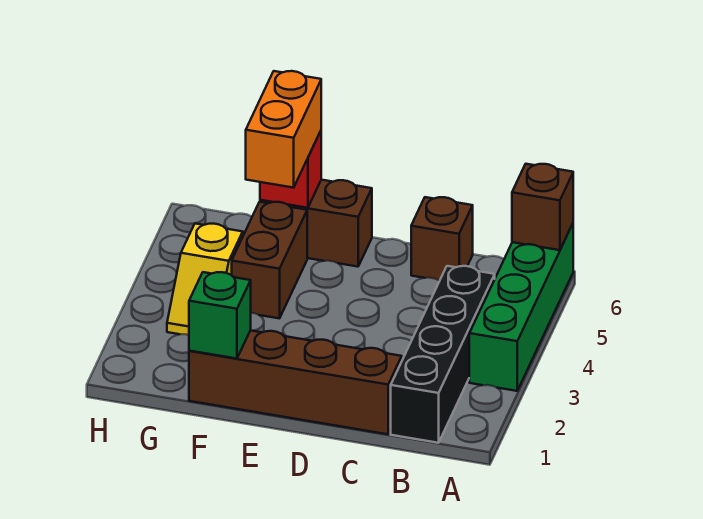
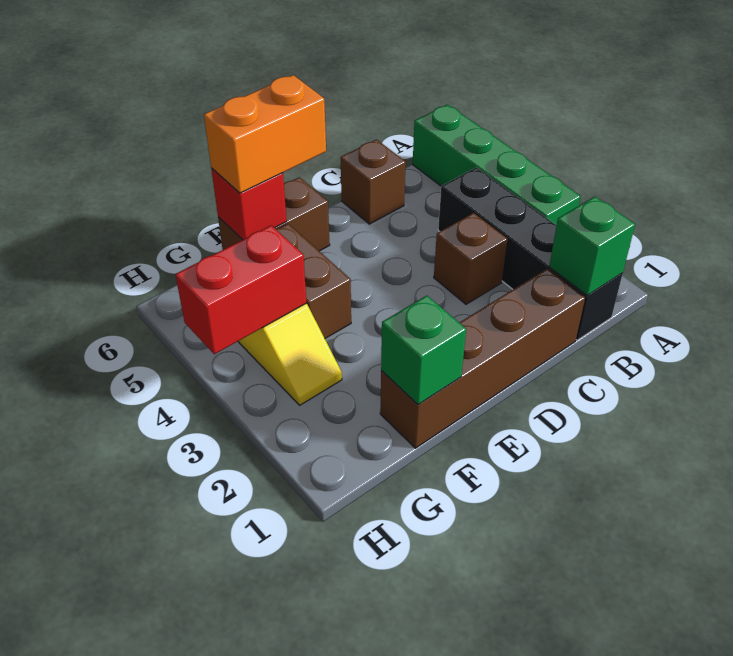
brown 1x1 brick [512,164,573,250] -> brown 1x1 brick moved to [434,213,507,304]
none -> green 1x1 brick [549,197,635,295]
orange 1x2 brick [246,71,321,188] -> orange 1x2 brick turned to [204,75,326,193]
none -> red 1x2 brick [175,226,306,354]

